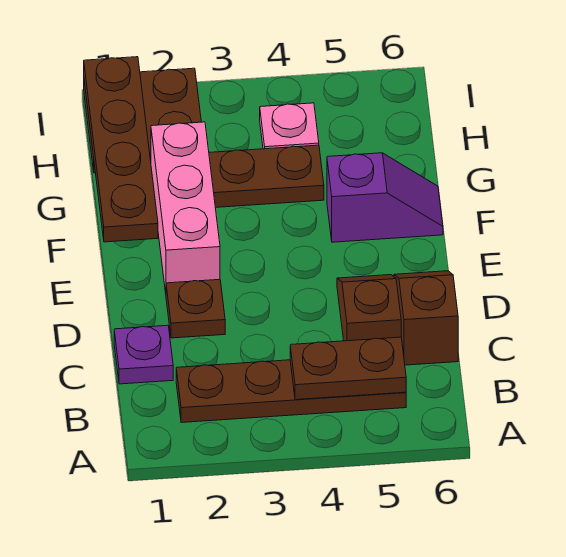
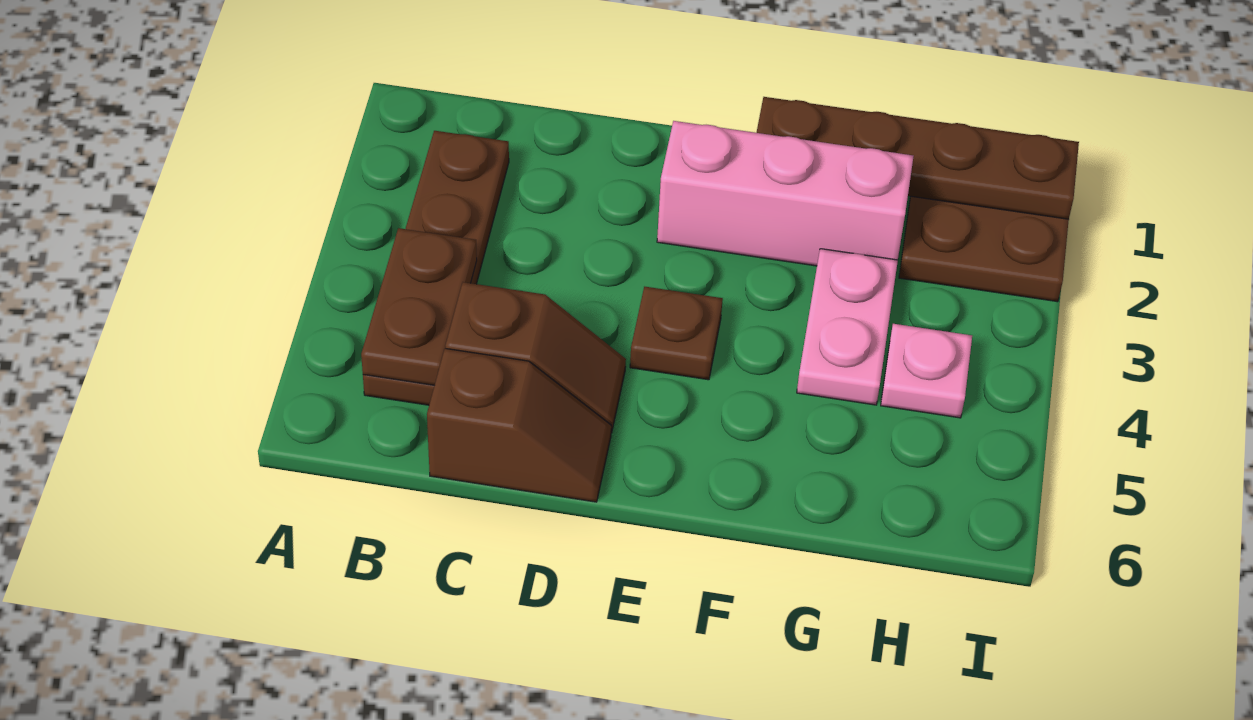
purple 1x1 plate [114,325,173,384] -> none
brown 1x1 plate [166,279,225,338] -> brown 1x1 plate moved to [630,287,723,380]
purple 1x2 slope [327,153,443,242] -> none
brown 1x2 plate [209,145,324,207] -> pink 1x2 plate [797,249,898,405]

